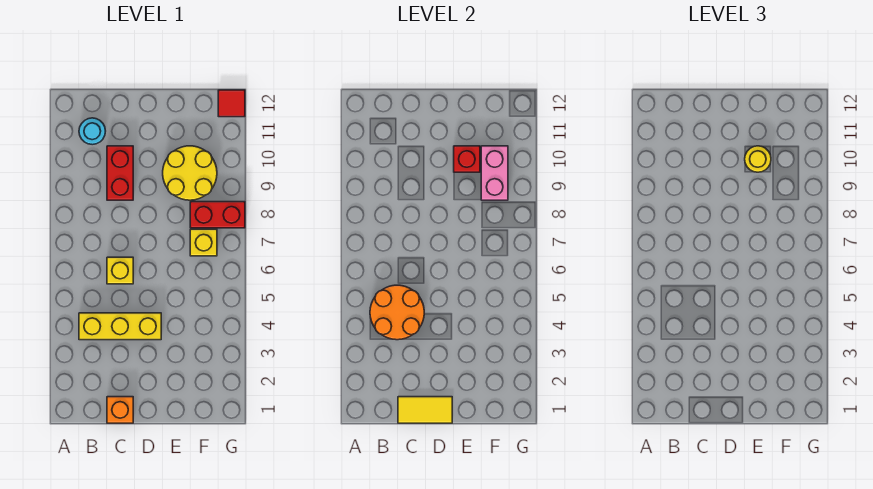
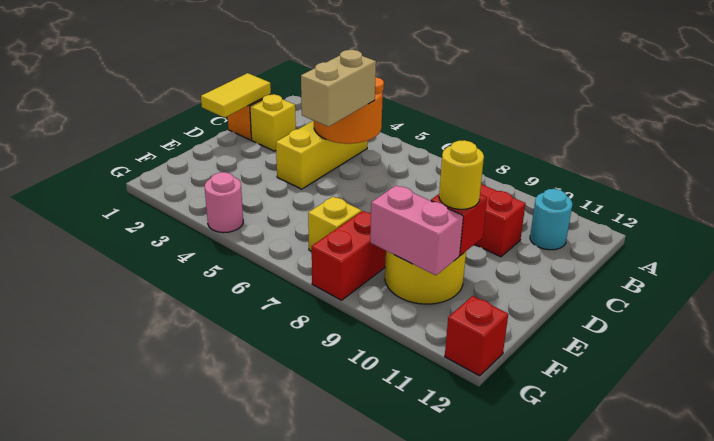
none -> tan 1x2 brick [301,50,376,127]
yellow 1x1 brick [107,257,133,284] -> yellow 1x1 brick moved to [250,94,296,151]
none -> pink 1x1 round brick [205,172,243,233]
red 1x1 tile [218,90,245,117] -> red 1x1 brick [445,296,508,376]

